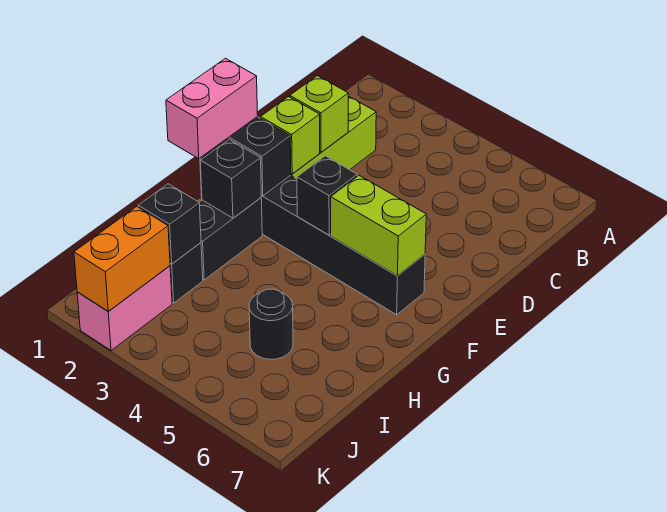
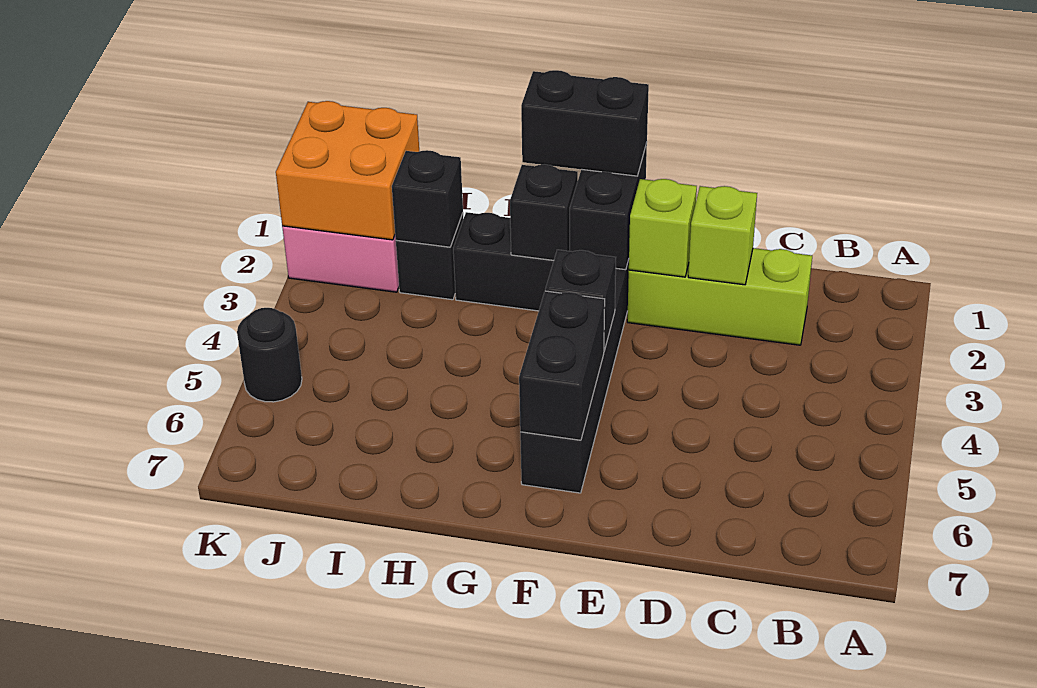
pink 1x2 brick [166,58,258,159] -> black 1x2 brick [521,70,649,176]
lime 1x2 brick [331,175,426,276] -> black 1x2 brick [519,291,605,440]
black 1x1 round brick [249,289,293,359] -> black 1x1 round brick moved to [237,308,302,402]
orange 1x2 brick [74,207,170,311] -> orange 2x2 brick [276,101,419,240]

